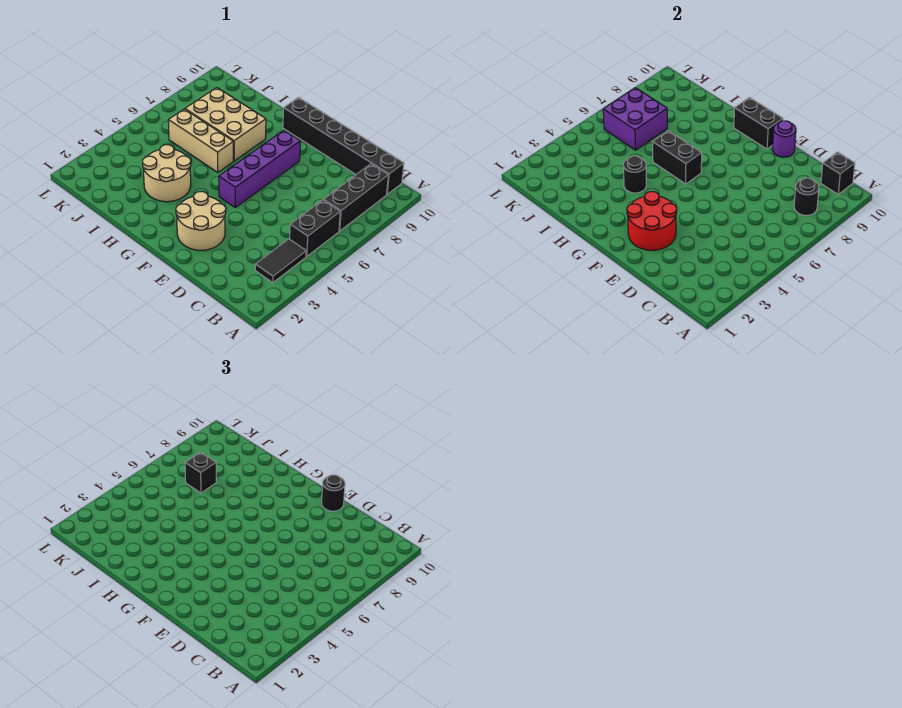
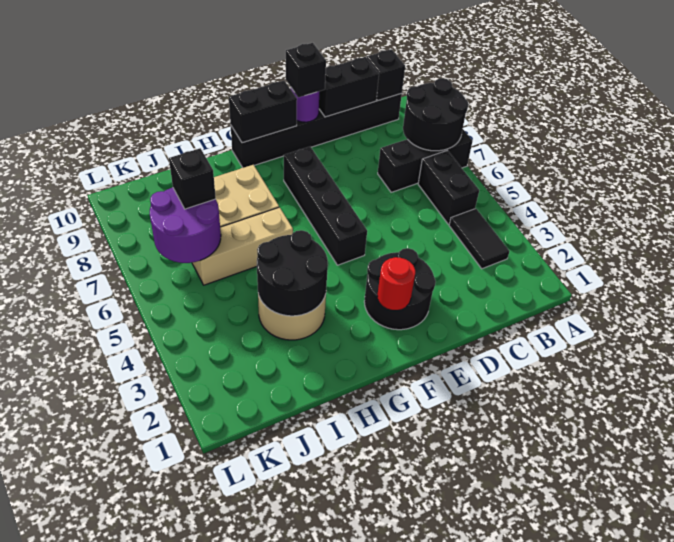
black 1x3 brick [324,164,388,231] -> black 1x3 brick turned to [378,130,473,192]
black 1x1 round brick [794,178,819,215] -> black 2x2 round brick [403,78,468,151]
tan 2x2 round brick [176,191,226,250] -> black 2x2 round brick [364,248,436,330]
red 2x2 round brick [627,191,677,250] -> red 1x1 round brick [378,257,415,310]
black 1x1 round brick [322,475,345,511] -> black 1x1 brick [286,43,326,97]
purple 1x4 brick [219,130,300,207] -> black 1x4 brick [284,147,367,265]
black 1x2 brick [653,131,702,184] -> black 1x2 brick moved to [319,57,379,117]
black 1x1 round brick [623,156,646,193] -> black 2x2 round brick [257,230,328,316]
purple 2x2 brick [603,88,667,150] -> purple 2x2 round brick [150,188,221,263]

